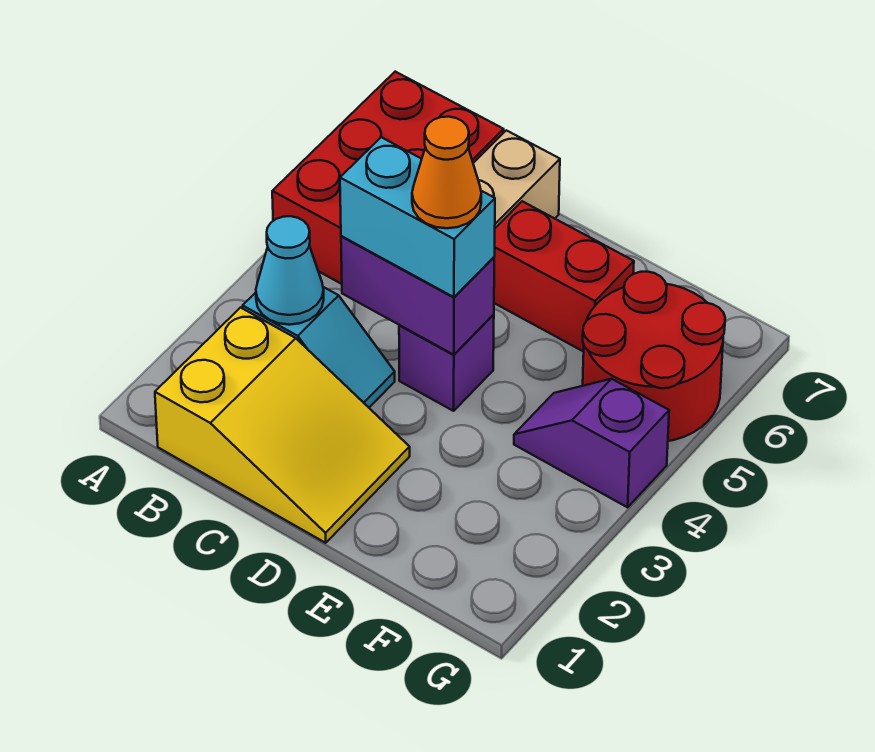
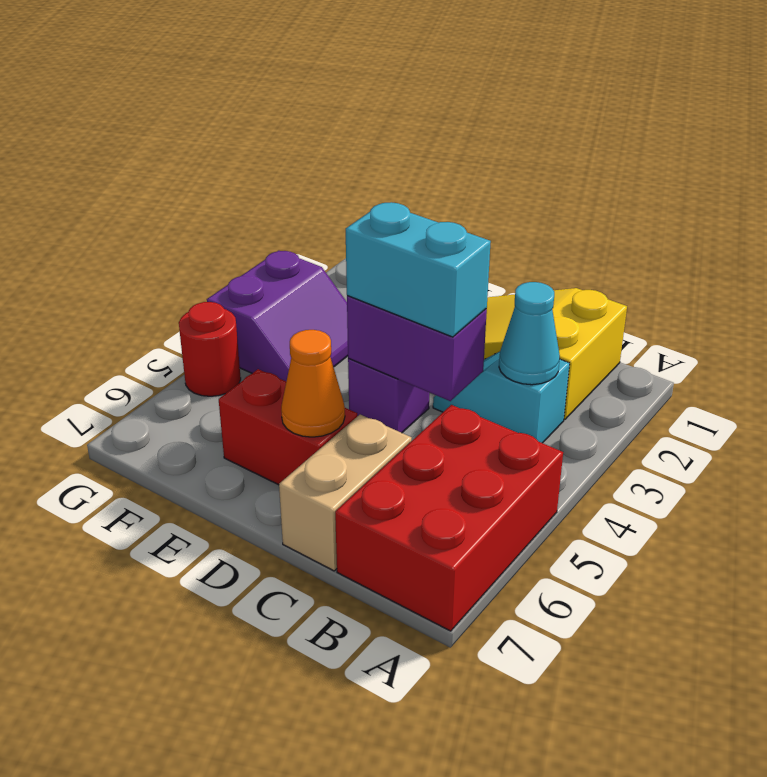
orange 1x1 cone [412,117,481,228] -> orange 1x1 cone moved to [281,330,345,437]
purple 1x2 slope [514,379,669,507] -> purple 2x2 slope [207,251,348,381]
red 2x2 round brick [583,272,725,441] -> red 1x1 round brick [179,302,241,396]

